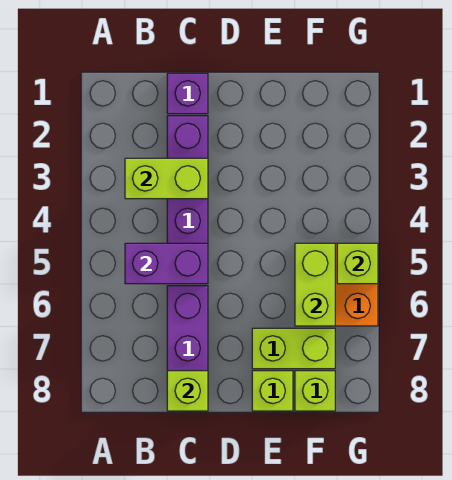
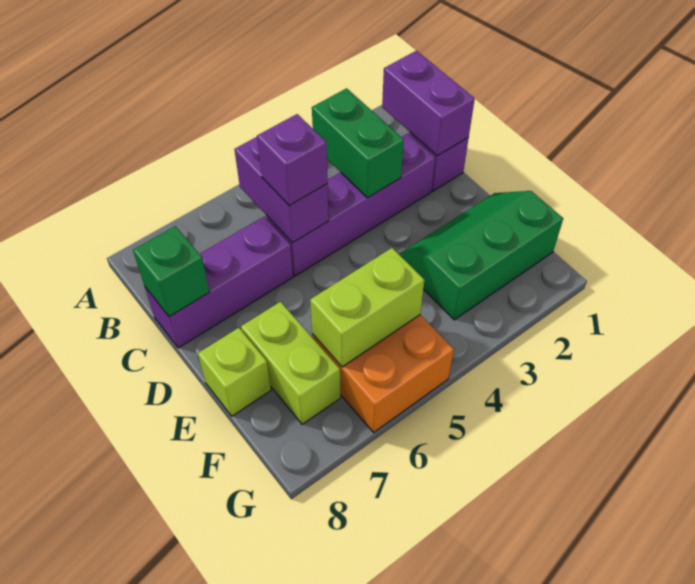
none -> purple 1x2 brick [382,51,475,156]
lime 1x2 brick [125,158,208,199] -> green 1x2 brick [312,88,404,198]
none -> purple 1x1 brick [257,114,328,206]
lime 1x1 brick [167,371,208,411] -> green 1x1 brick [133,226,209,317]
none -> green 2x3 slope [399,191,563,320]
lime 1x1 brick [295,371,335,411] -> none
lime 1x1 brick [337,243,378,284] -> none

